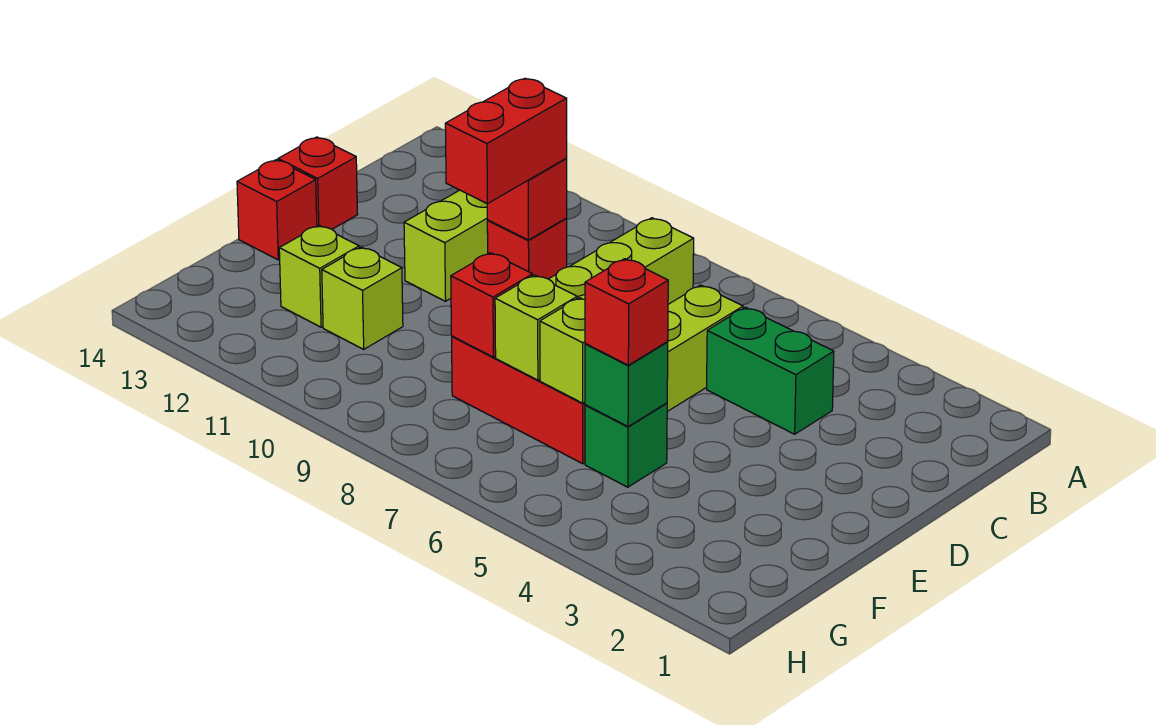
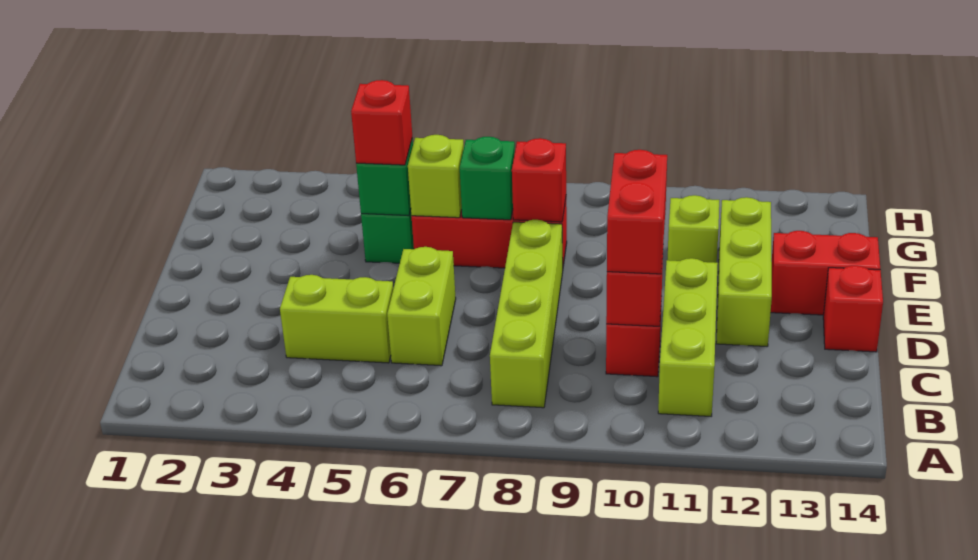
green 1x2 brick [707,307,834,434] -> lime 1x2 brick [280,275,393,363]
red 1x1 brick [237,160,317,260] -> red 1x2 brick [771,231,880,315]
lime 1x1 brick [495,275,577,380] -> green 1x1 brick [460,137,515,220]
lime 1x1 brick [279,225,359,327] -> lime 1x3 brick [716,197,772,346]

